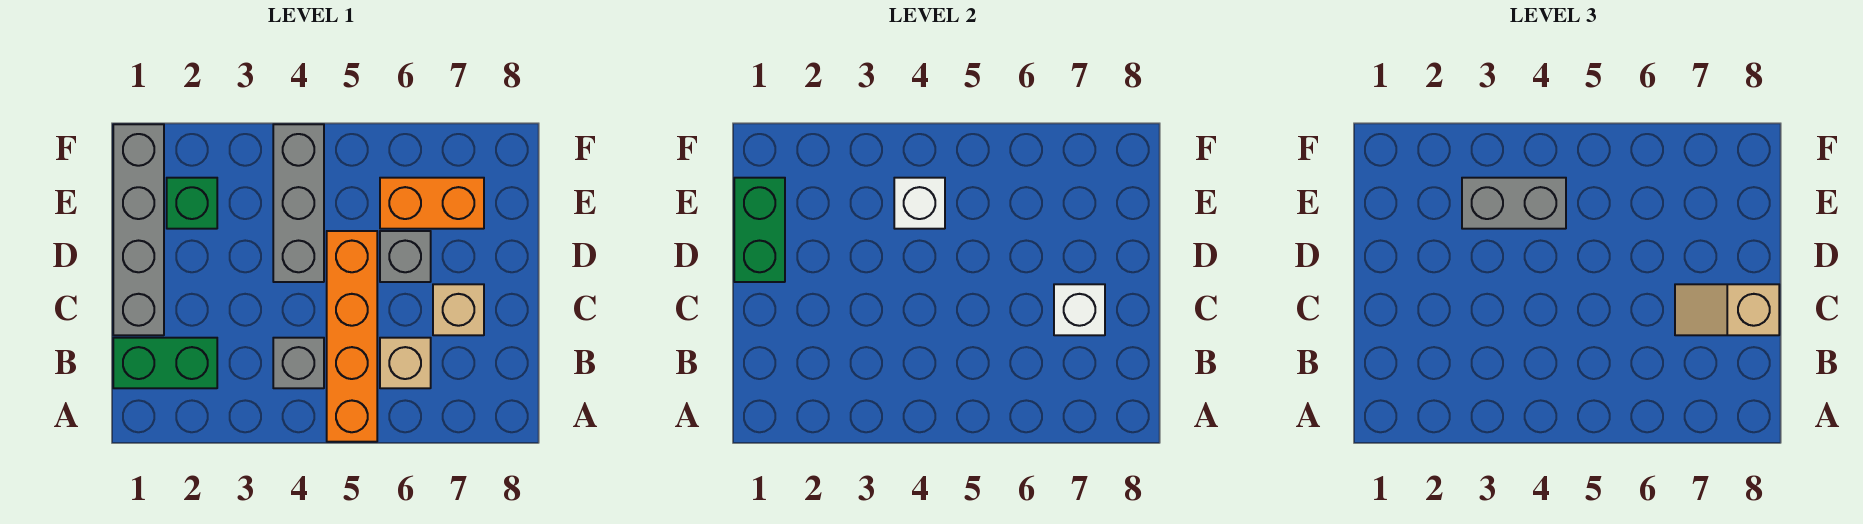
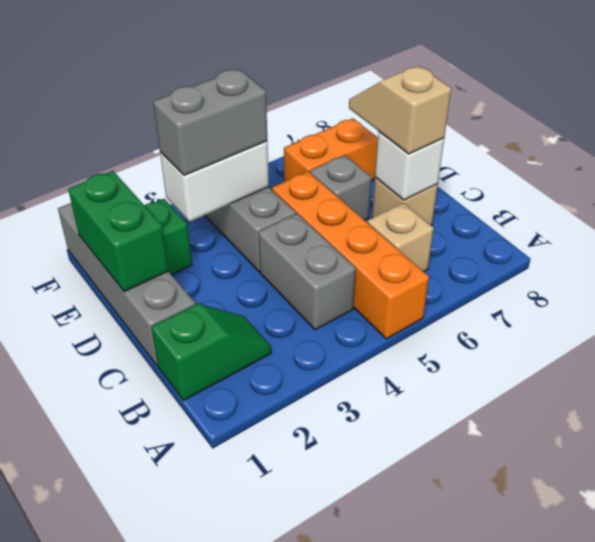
green 1x2 brick [113,338,217,388] -> green 1x2 slope [151,304,271,400]
grey 1x1 brick [273,338,324,388] -> grey 1x2 brick [259,214,356,330]
tan 1x2 slope [1675,284,1779,335] -> tan 1x2 slope turned to [349,66,451,154]
white 1x1 brick [894,178,945,229] -> white 1x2 brick [160,141,269,222]

